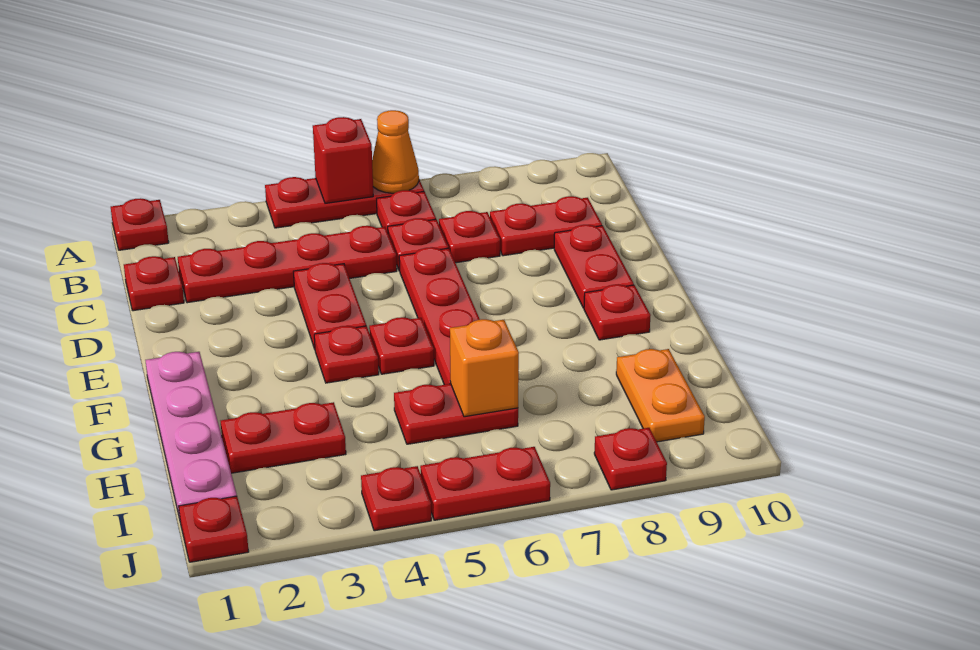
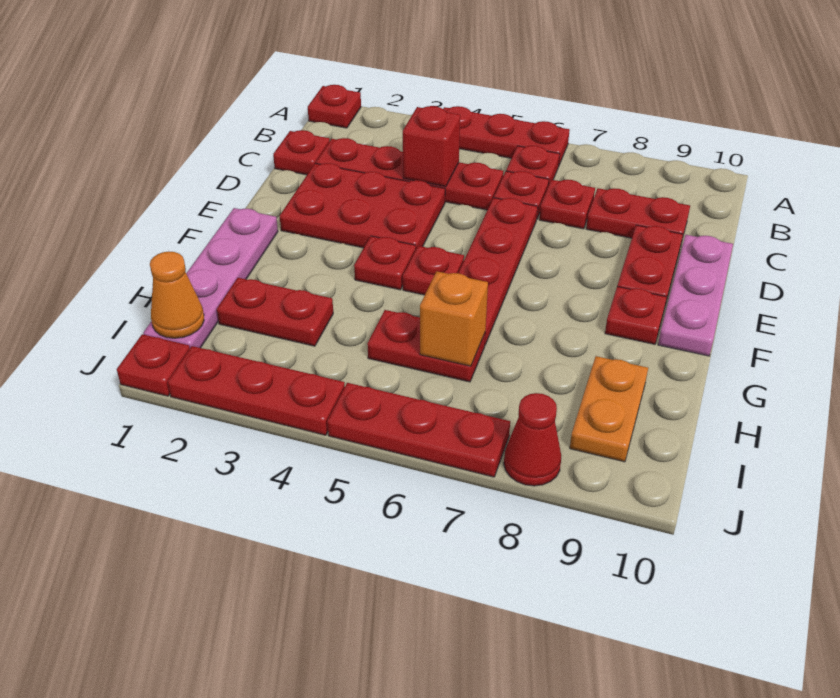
red 1x1 brick [313,117,373,203] -> red 1x1 brick moved to [403,106,460,187]
orange 1x1 cone [372,110,419,193] -> orange 1x1 cone moved to [150,252,204,338]
red 1x2 plate [293,263,366,349] -> red 2x3 plate [280,163,445,248]
none -> pink 1x3 plate [658,235,733,356]
red 1x1 plate [361,466,431,531] -> red 1x3 plate [168,346,345,435]
red 1x2 plate [420,447,550,520] -> red 1x3 plate [327,383,510,477]
red 1x1 plate [594,428,667,490] -> red 1x1 cone [504,393,561,486]

